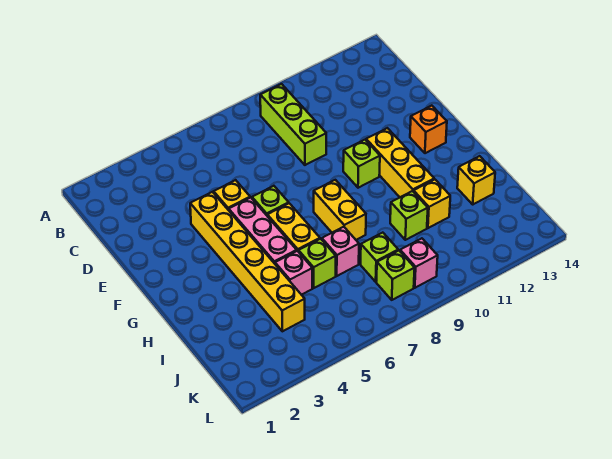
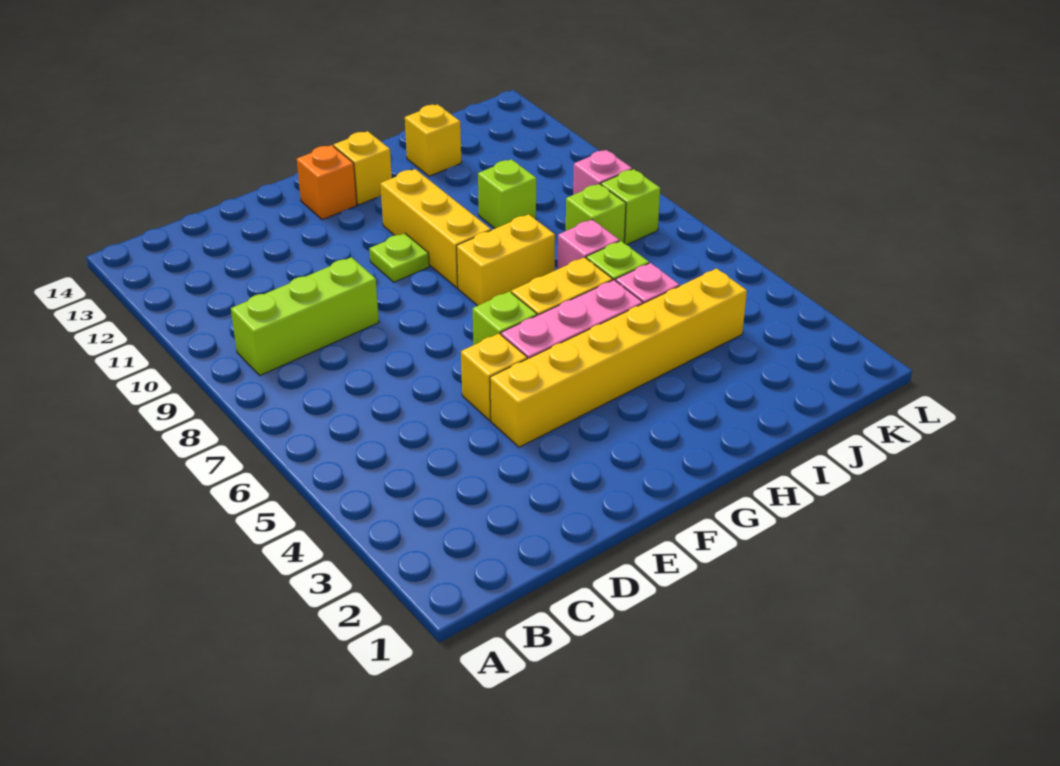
lime 1x1 brick [343,140,380,188] -> lime 1x1 plate [369,233,429,282]
yellow 1x3 brick [366,128,434,197] -> yellow 1x3 brick turned to [380,169,491,288]
yellow 1x1 brick [414,179,450,228] -> yellow 1x1 brick moved to [334,131,392,205]

